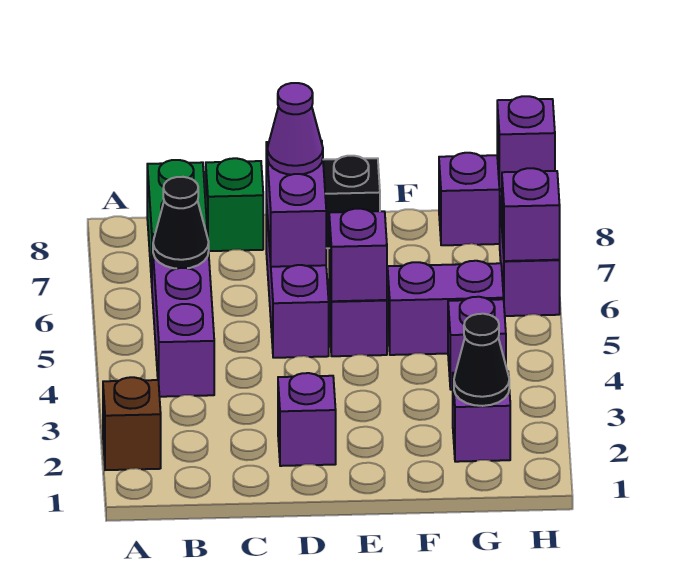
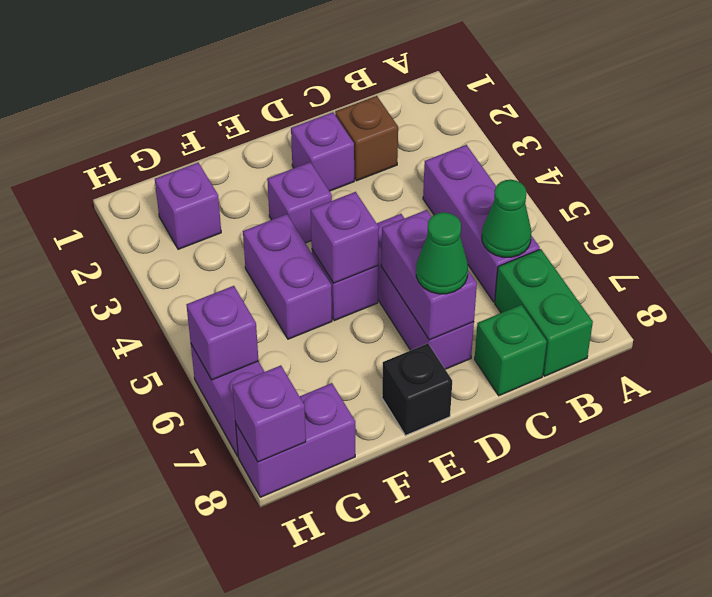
brown 1x1 brick [103,377,161,470] -> brown 1x1 brick moved to [335,96,398,181]
black 1x1 cone [153,177,209,269] -> green 1x1 cone [482,180,531,257]
purple 1x1 cone [267,83,323,175] -> green 1x1 cone [416,212,468,294]
purple 1x2 brick [388,261,504,355] -> purple 1x2 brick turned to [243,214,332,339]
black 1x1 cone [454,314,509,406] -> none
purple 1x1 brick [448,297,506,390] -> purple 1x1 brick moved to [267,162,332,243]

